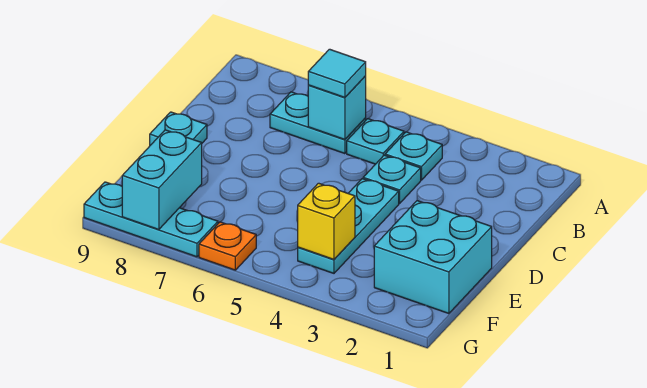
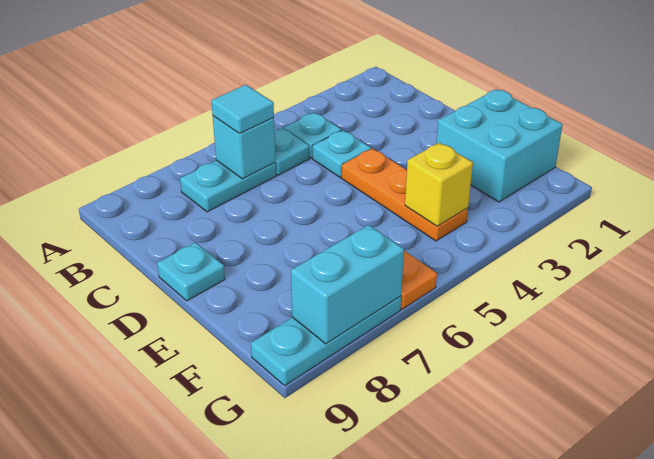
cyan 1x3 plate [298,179,399,273] -> orange 1x3 plate [341,148,468,241]
cyan 1x2 brick [122,130,202,230] -> cyan 1x2 brick turned to [291,225,404,344]

